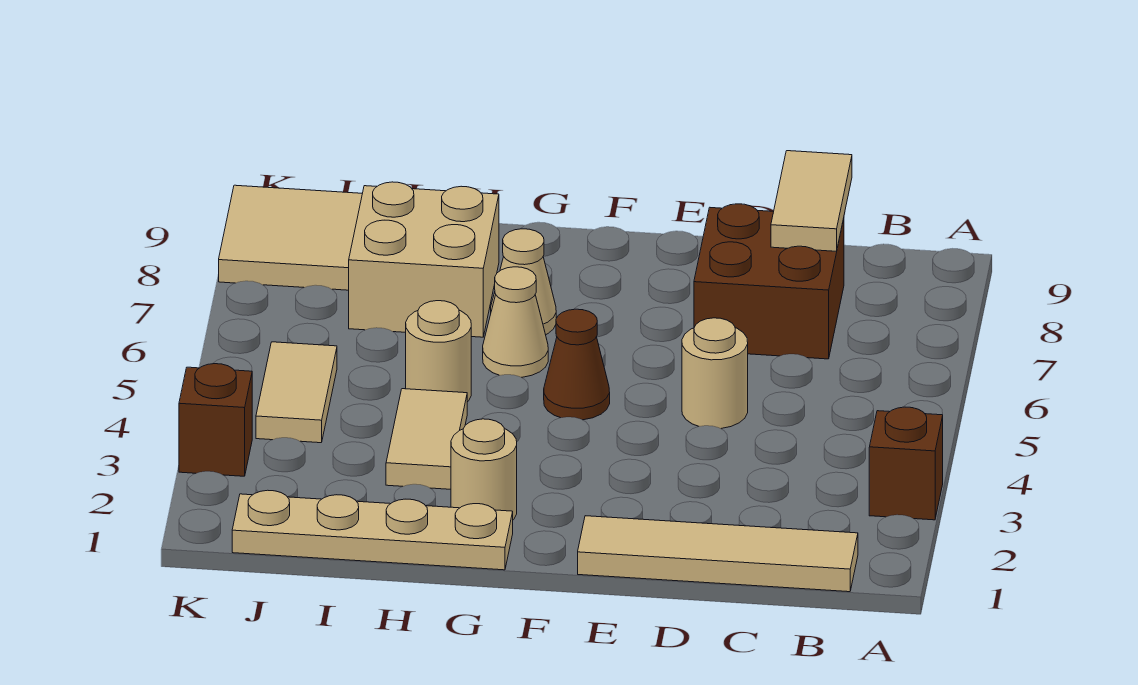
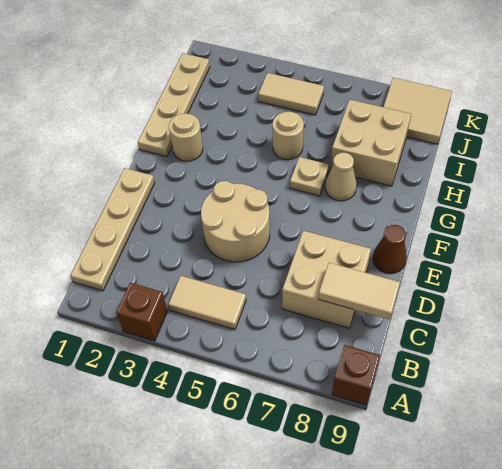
tan 1x4 tile [578,516,858,592] -> tan 1x4 plate [70,168,155,291]
brown 2x2 brick [694,204,844,359] -> tan 2x2 brick [282,231,371,328]
tan 1x1 round brick [682,318,748,429] -> tan 2x2 round brick [201,181,270,262]
brown 1x1 cone [544,309,610,420] -> brown 1x1 cone moved to [373,225,407,274]
tan 1x1 cone [483,267,548,377] -> tan 1x1 plate [290,157,329,196]
tan 1x2 tile [386,389,467,489] -> tan 1x2 tile moved to [168,276,246,330]
brown 1x1 brick [179,364,252,476] -> brown 1x1 brick moved to [332,345,380,405]

